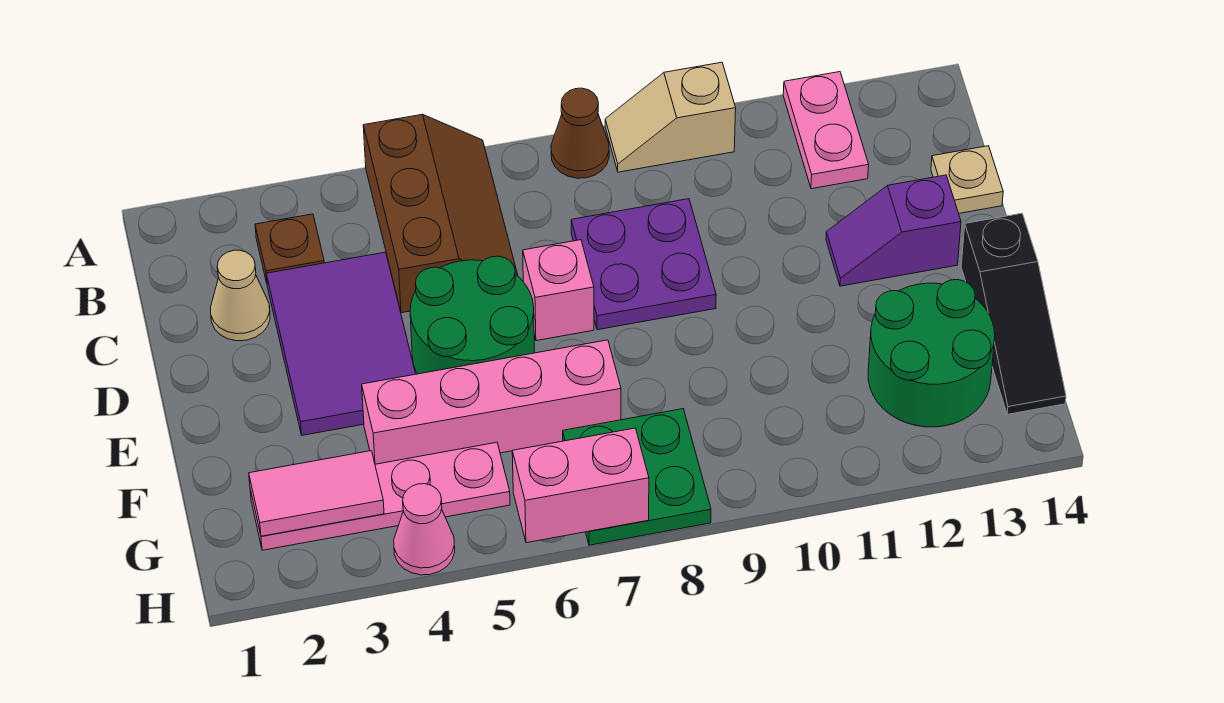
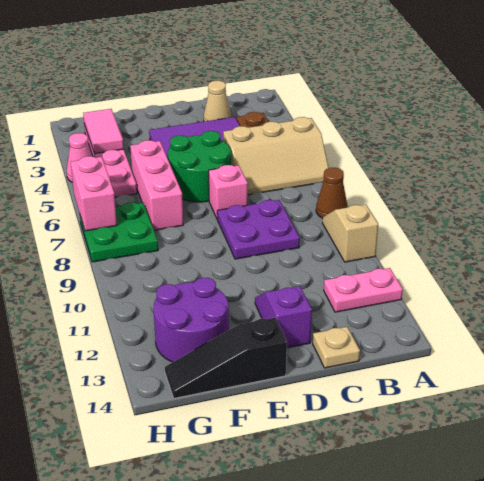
brown 2x3 slope [363,114,518,313] -> tan 2x3 slope [223,117,328,195]
pink 1x4 brick [362,340,621,464] -> pink 1x3 brick [130,140,183,230]
green 2x2 round brick [868,280,995,427] -> purple 2x2 round brick [154,278,229,362]

